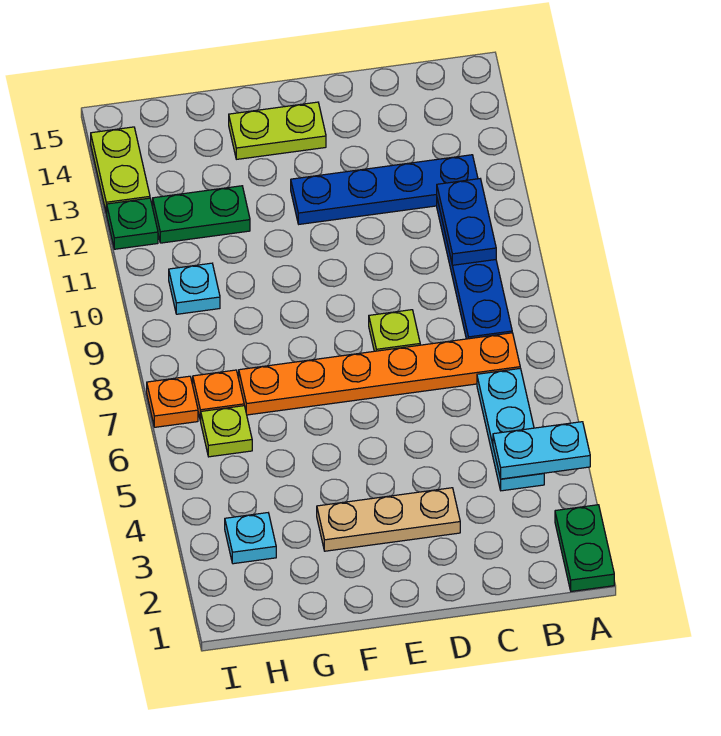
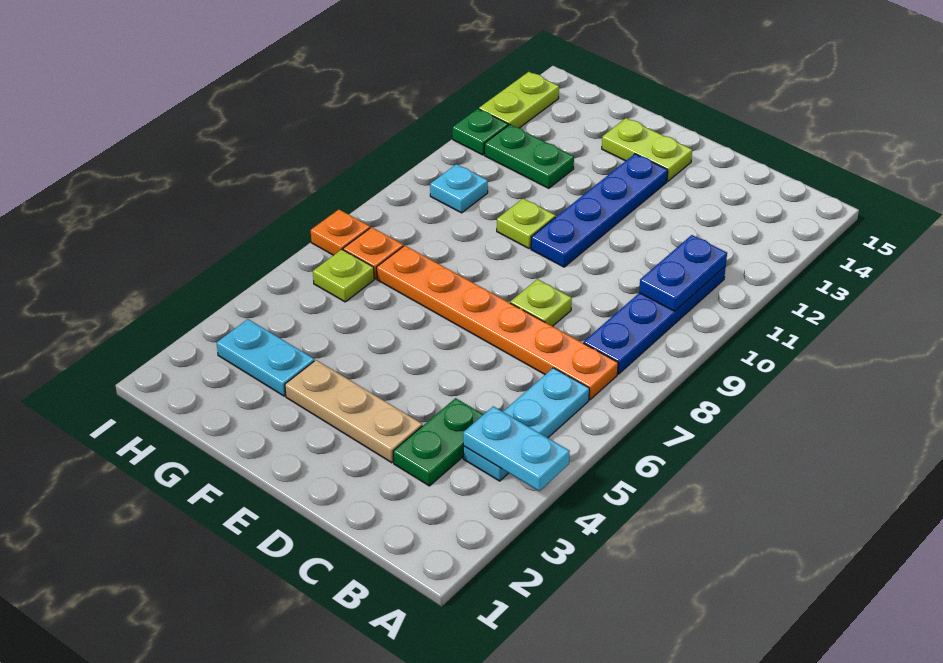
green 1x2 plate [555,505,614,591] -> green 1x2 plate moved to [393,398,484,486]
blue 1x4 plate [291,155,478,224] -> blue 1x4 plate turned to [531,154,668,267]
none -> lime 1x1 plate [497,199,556,248]
cyan 1x1 plate [225,513,276,564] -> cyan 1x2 plate [217,319,314,396]

